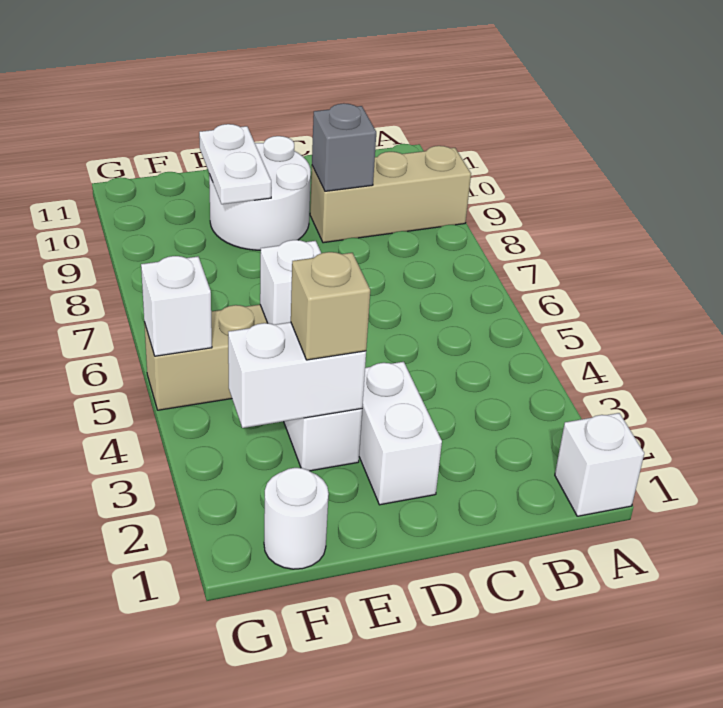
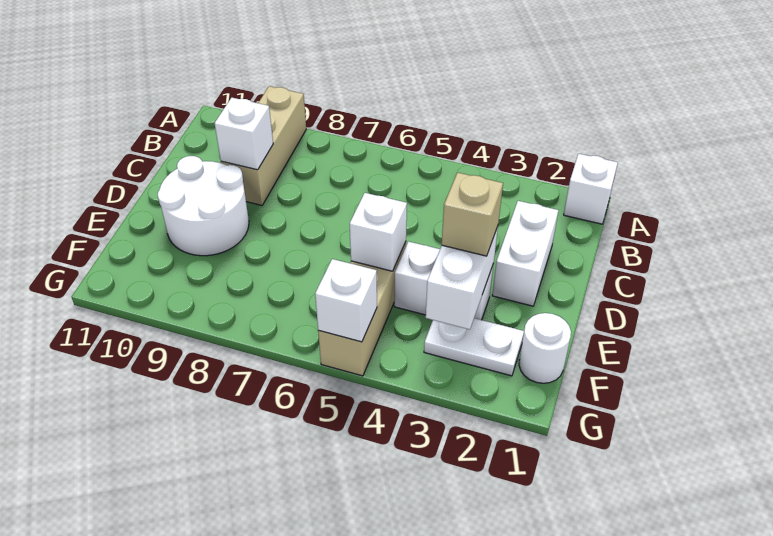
grey 1x1 brick [312,103,376,191] -> white 1x1 brick [215,98,273,170]
white 1x2 brick [359,362,442,505] -> white 1x2 brick turned to [492,201,558,306]
white 1x2 plate [199,124,271,204] -> white 1x2 plate moved to [424,318,524,376]

